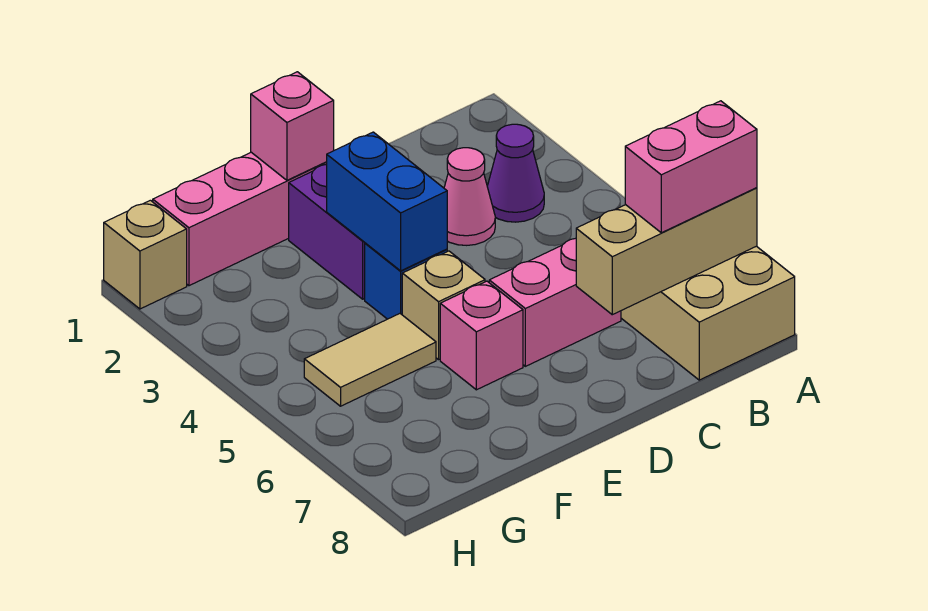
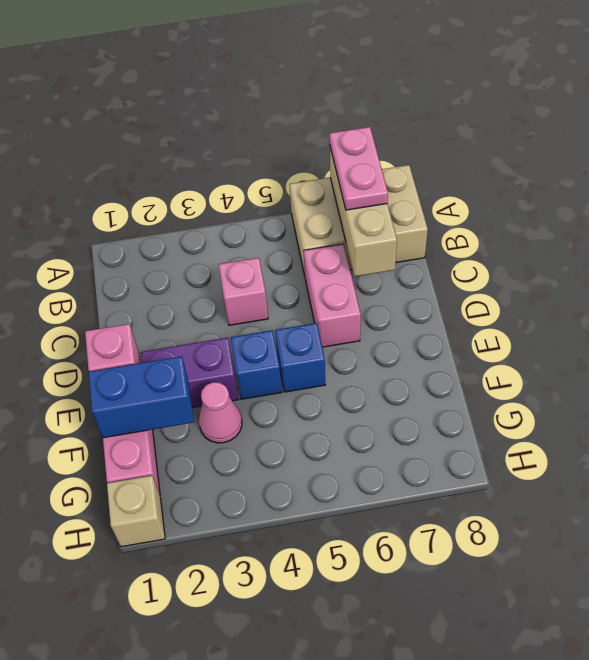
pink 1x2 brick [625,101,757,233] -> pink 1x2 plate [330,127,388,210]
purple 1x1 cone [487,124,544,222] -> none
pink 1x1 cone [444,148,495,245] -> pink 1x1 cone moved to [199,382,242,443]
blue 1x2 brick [327,132,447,271] -> blue 1x2 brick moved to [89,356,194,438]
tan 1x1 brick [402,251,485,360] -> blue 1x1 brick [275,323,325,392]
pink 1x1 brick [440,281,523,390] -> pink 1x1 brick moved to [219,258,268,325]
tan 1x2 tile [304,314,436,406] -> none

